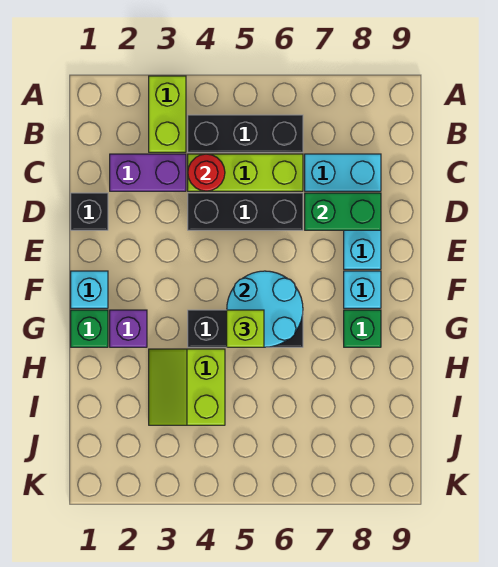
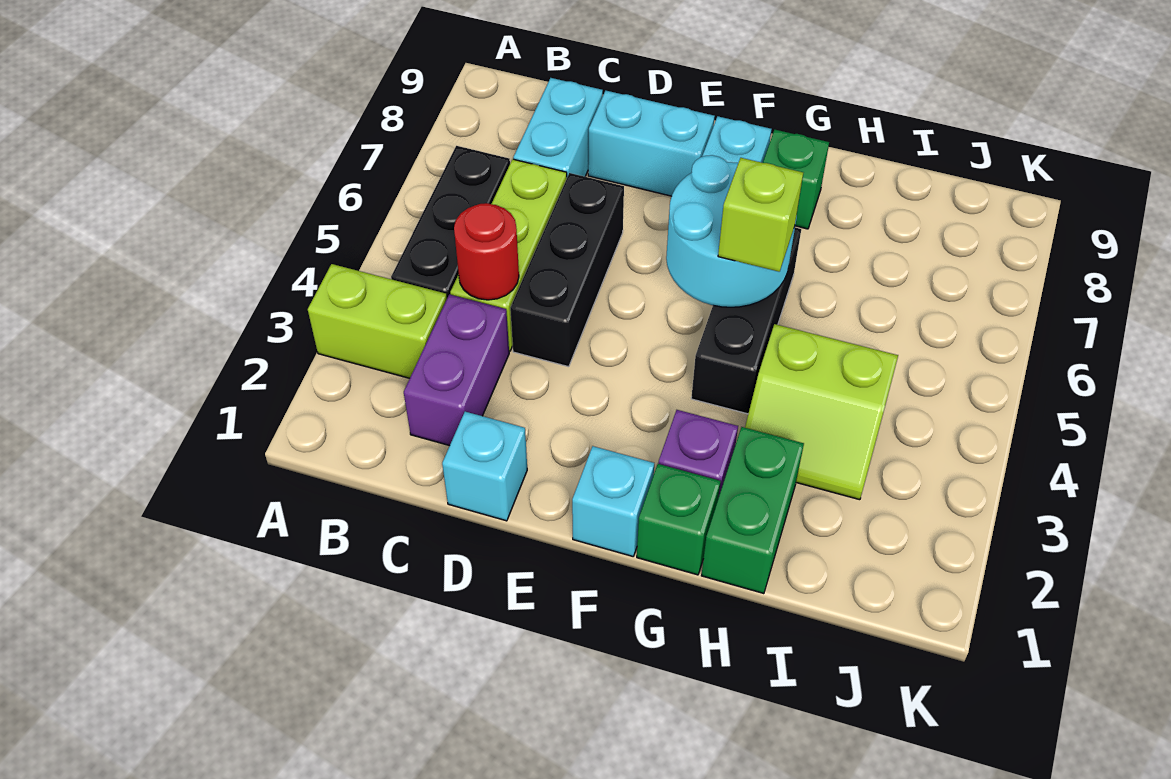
black 1x1 brick [71,193,108,230] -> cyan 1x1 brick [442,412,527,521]
green 1x2 brick [305,193,381,230] -> green 1x2 brick moved to [701,427,804,594]

